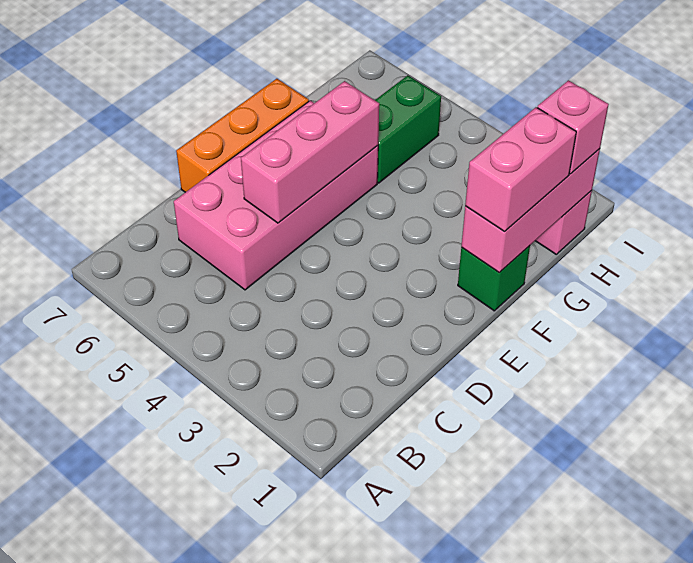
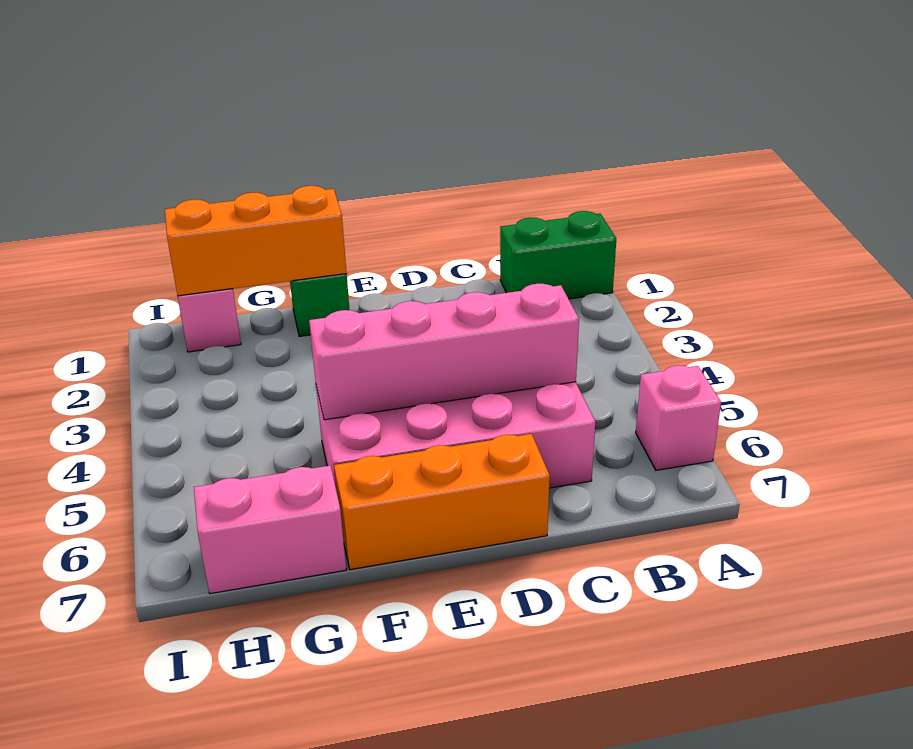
pink 1x3 brick [241,81,379,223] -> pink 1x4 brick [309,284,579,420]
pink 1x3 brick [461,149,600,273] -> orange 1x3 brick [165,186,347,296]
pink 1x2 brick [465,107,576,231] -> pink 1x2 brick moved to [194,466,346,594]
green 1x2 brick [375,75,441,183] -> green 1x2 brick moved to [500,211,616,299]
pink 1x1 brick [537,80,609,174] -> pink 1x1 brick moved to [636,365,721,470]

